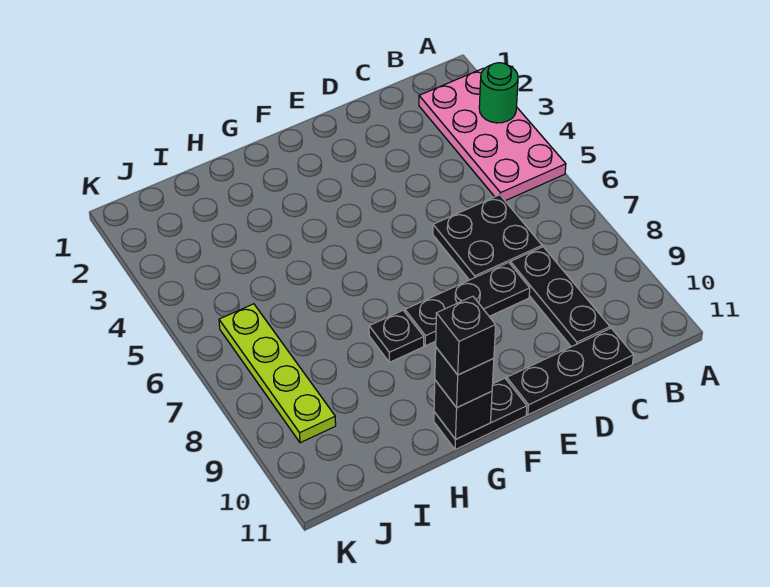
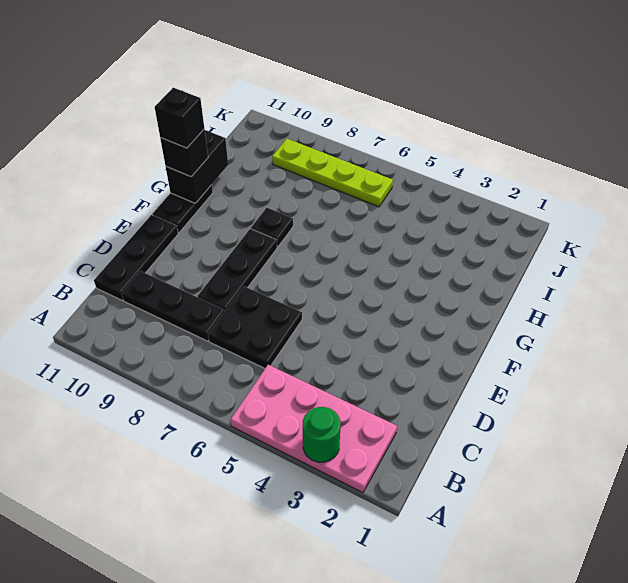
black 1x1 brick [434,380,492,439] -> black 1x2 brick [166,130,228,203]

